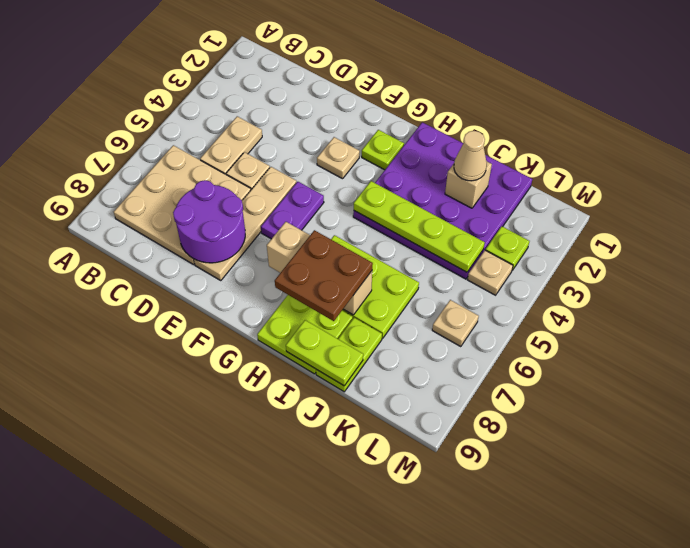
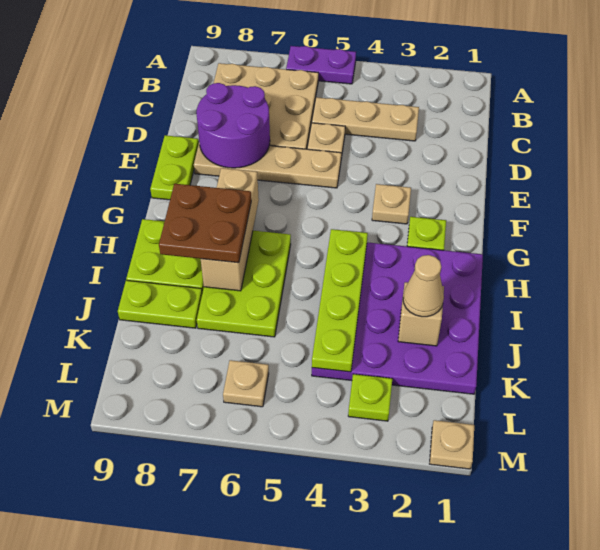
tan 1x2 plate [200,116,262,174] -> tan 1x3 plate [312,97,419,141]
purple 1x2 plate [261,182,324,239] -> purple 1x2 plate moved to [286,46,356,84]
lime 1x2 plate [286,320,363,386] -> lime 1x2 plate moved to [150,135,199,200]
tan 1x1 plate [467,250,513,295] -> tan 1x1 plate moved to [430,420,474,469]

